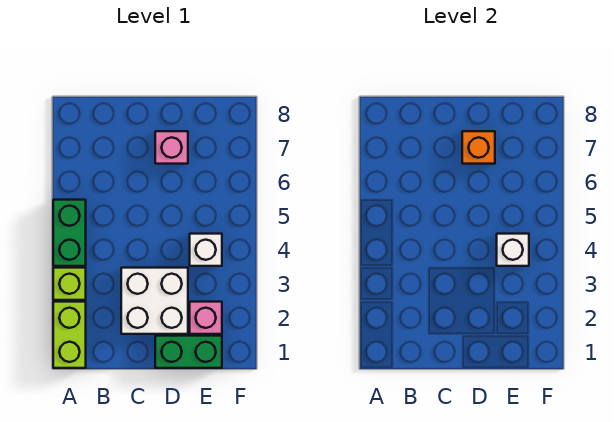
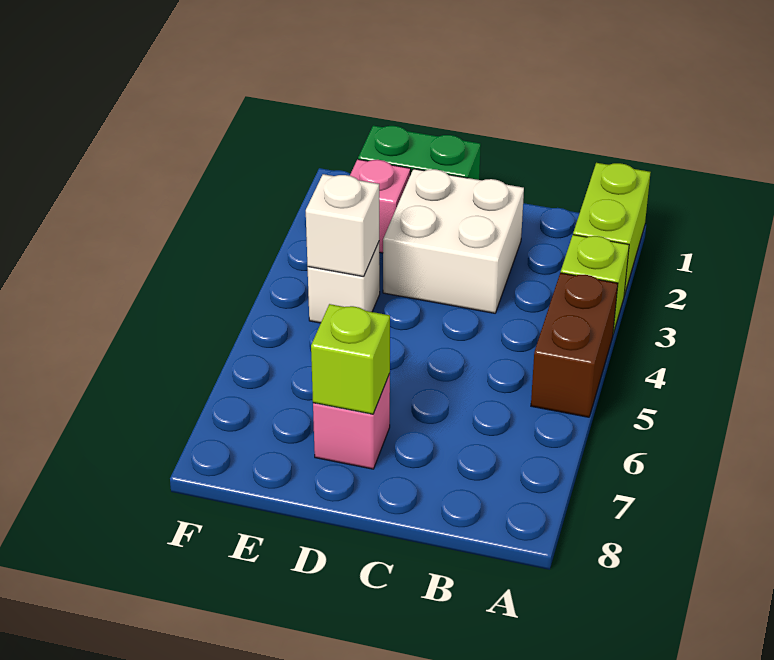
green 1x2 brick [53,200,86,266] -> brown 1x2 brick [531,273,618,417]
orange 1x1 brick [462,131,495,164] -> lime 1x1 brick [311,304,390,414]

